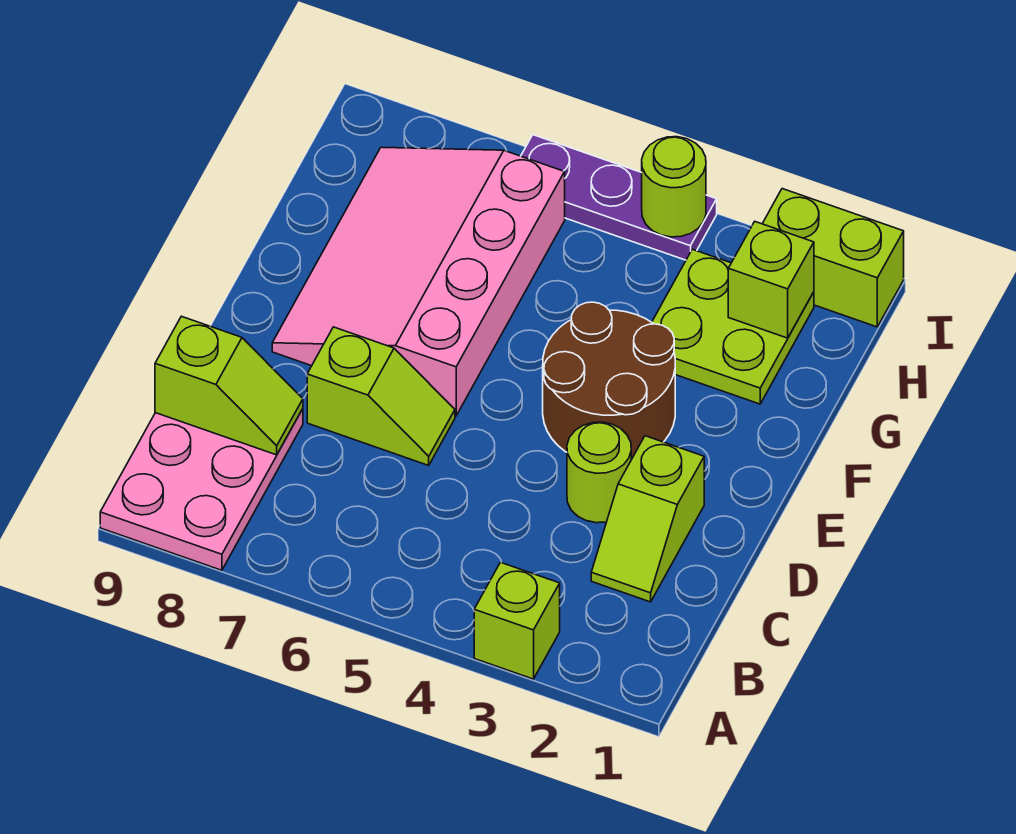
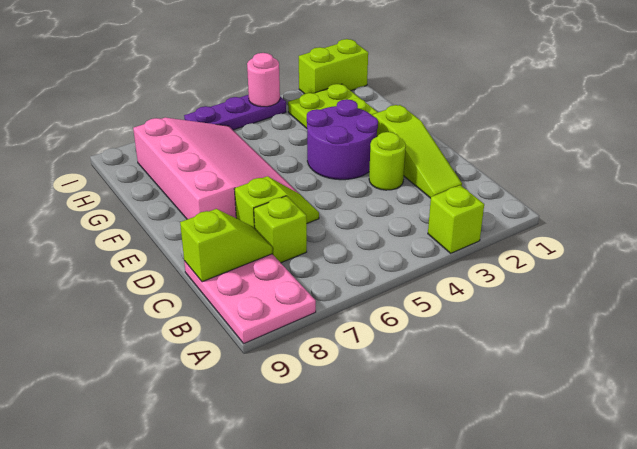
lime 1x2 slope [591,436,704,602] -> lime 1x3 slope [373,105,462,198]
brown 2x2 round brick [543,302,675,460] -> purple 2x2 round brick [307,99,378,180]
pink 3x4 slope [272,147,565,416] -> pink 3x4 slope turned to [133,118,298,219]
lime 1x1 brick [728,222,814,338] -> lime 1x1 brick moved to [254,196,307,263]
lime 1x1 round brick [642,137,706,237] -> pink 1x1 round brick [247,53,280,107]

